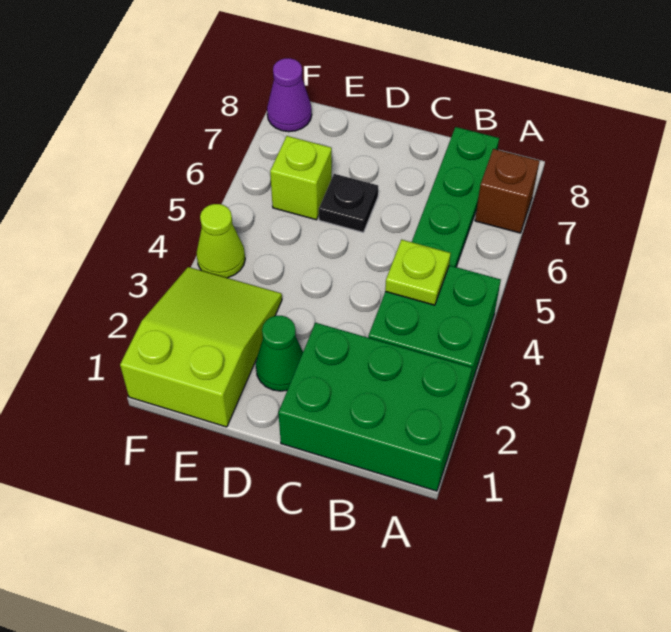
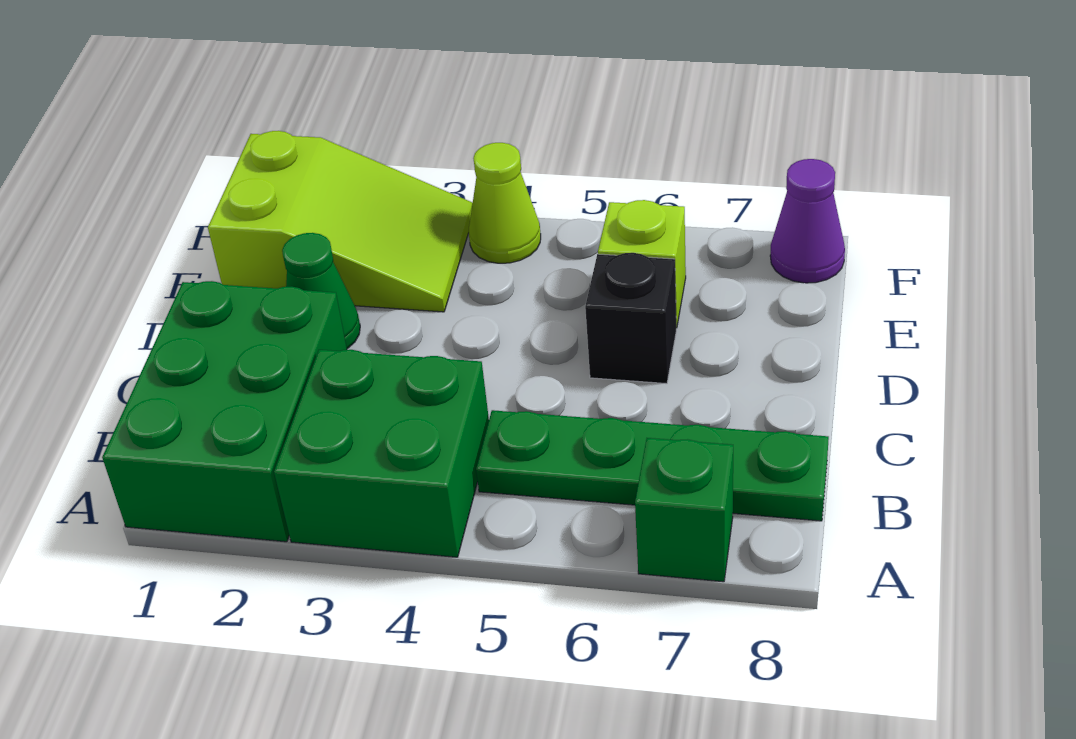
brown 1x1 brick [475,149,540,233] -> green 1x1 brick [635,438,733,582]
lime 1x1 plate [385,240,451,305] -> none
black 1x1 plate [319,174,378,232] -> black 1x1 brick [585,253,676,384]

